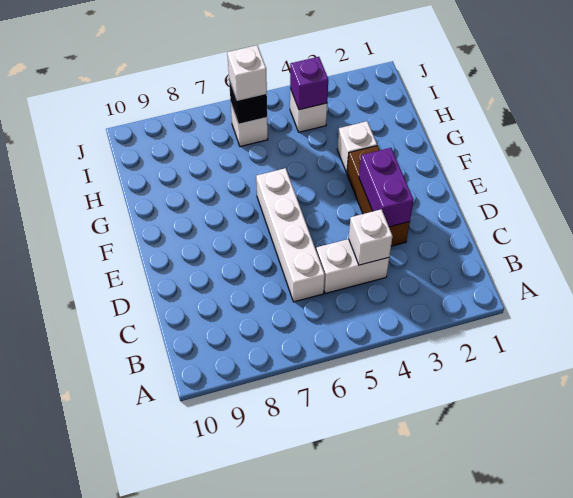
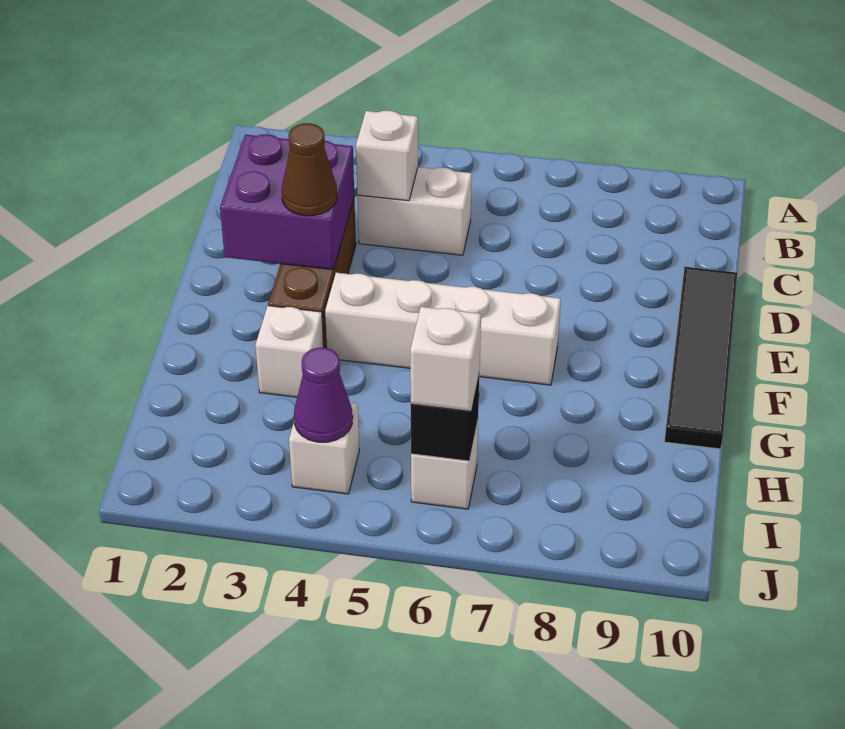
white 1x4 brick [256,168,325,302] -> white 1x4 brick turned to [325,273,561,385]
purple 1x2 brick [359,148,413,227] -> purple 2x2 brick [220,134,354,270]
none -> black 1x4 tile [664,267,737,449]
none -> brown 1x1 cone [282,123,337,216]
purple 1x1 brick [290,57,328,110] -> purple 1x1 cone [294,348,353,442]

